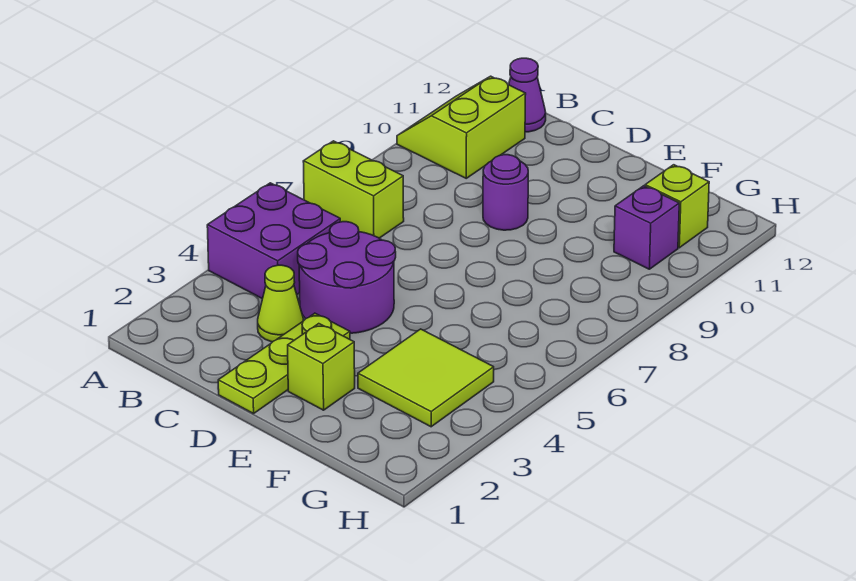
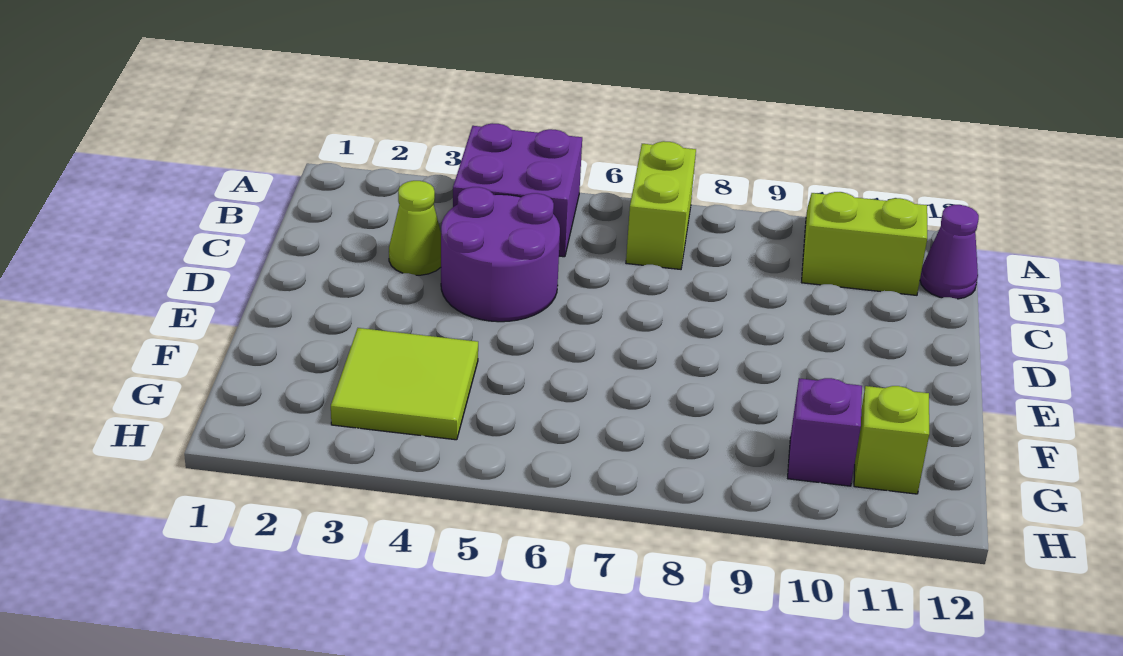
lime 1x3 plate [218,313,350,414] -> none
purple 1x1 round brick [483,155,528,230] -> none
lime 1x1 brick [288,324,355,410] -> none

